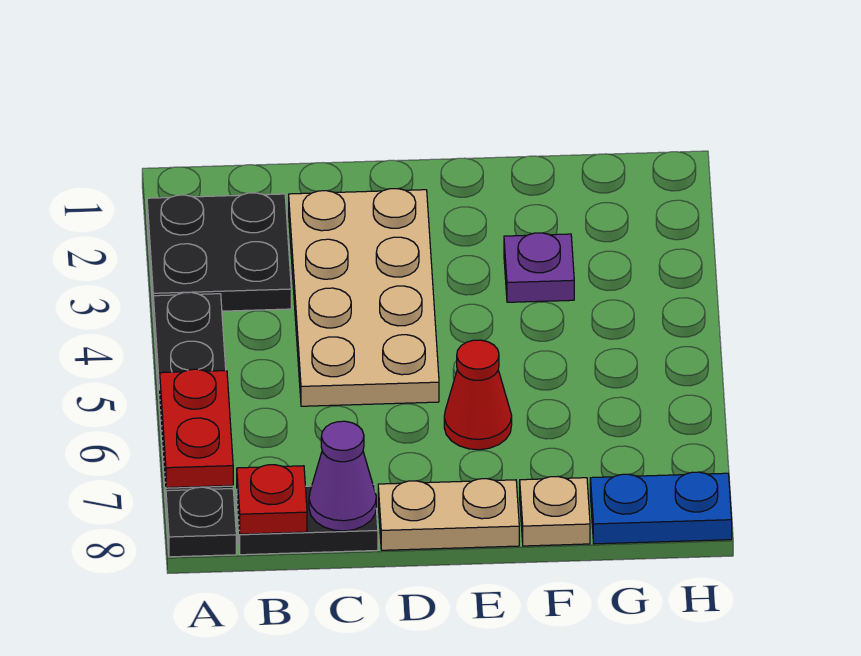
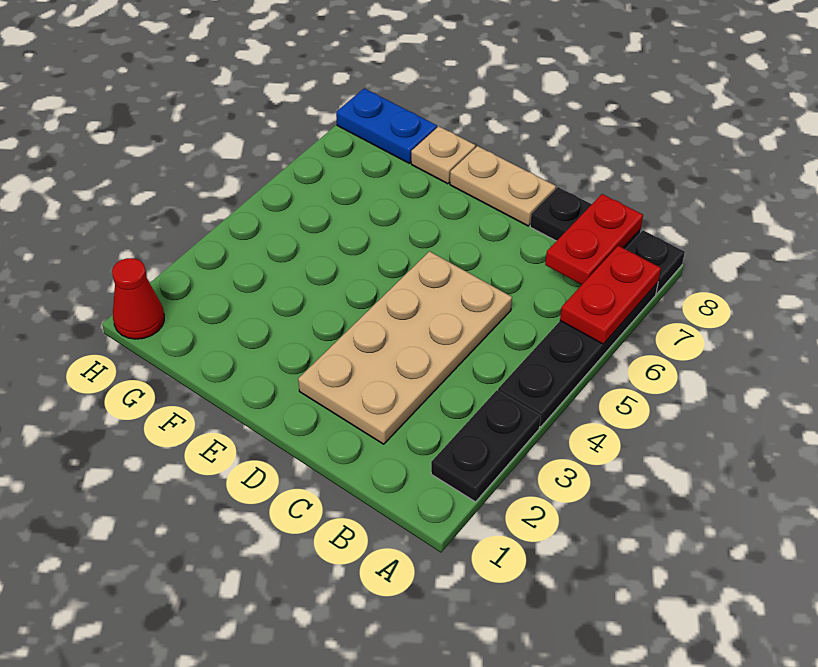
black 2x2 plate [147,193,291,311] -> black 1x2 plate [431,390,541,502]
red 1x1 plate [237,465,307,534] -> red 1x2 plate [545,194,643,285]
purple 1x1 cone [309,421,376,531] -> none
red 1x1 cone [444,340,512,450] -> red 1x1 cone moved to [112,258,164,339]
purple 1x1 plate [504,233,574,302] -> none

